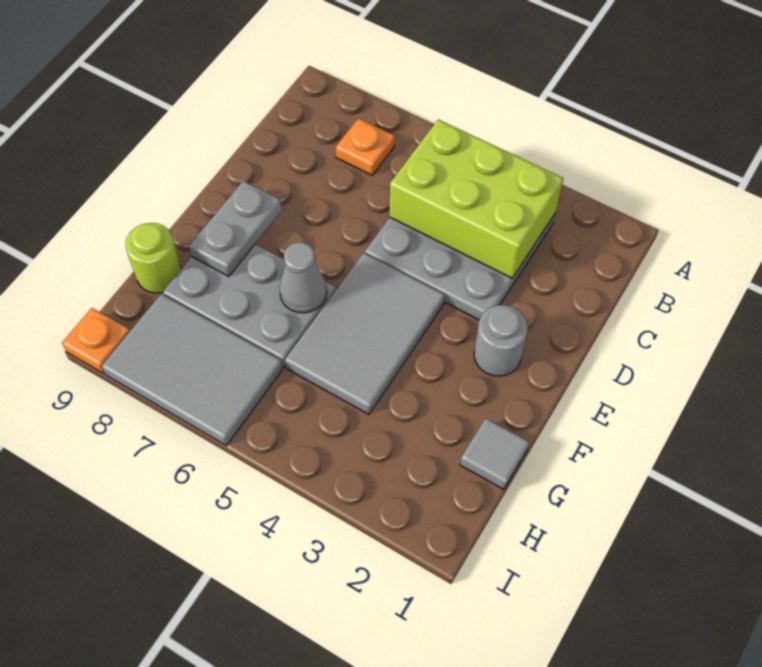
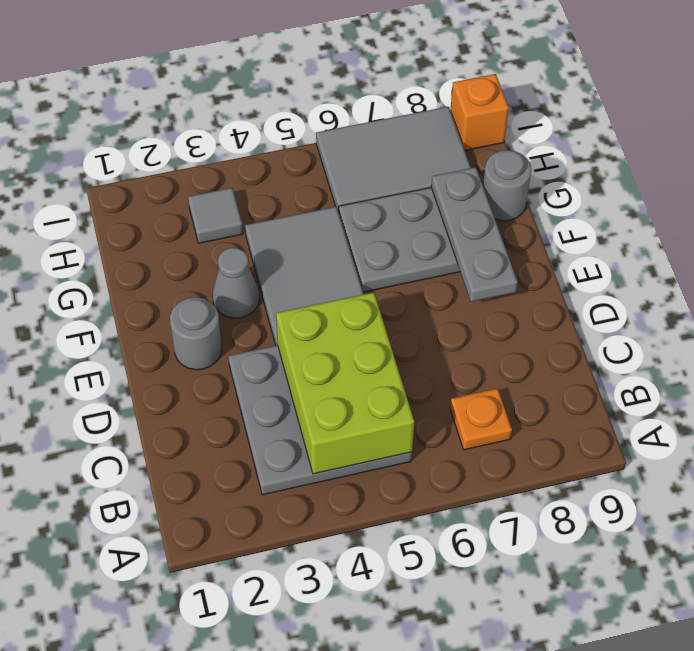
lime 2x3 brick [390,120,564,278] -> lime 2x3 brick turned to [276,292,414,474]
grey 1x2 plate [189,181,282,277] -> grey 1x3 plate [431,167,518,302]
grey 1x1 cone [280,242,327,313] -> grey 1x1 cone moved to [213,248,260,318]
grey 1x1 tile [460,418,529,489] -> grey 1x1 tile moved to [188,188,243,243]
lime 1x1 round brick [125,223,181,293] -> grey 1x1 round brick [483,150,531,221]
orange 1x1 plate [62,308,130,374] -> orange 1x1 brick [450,74,509,150]

